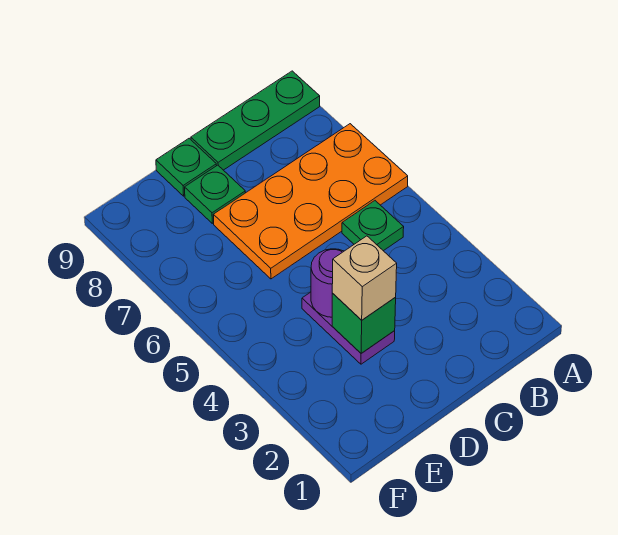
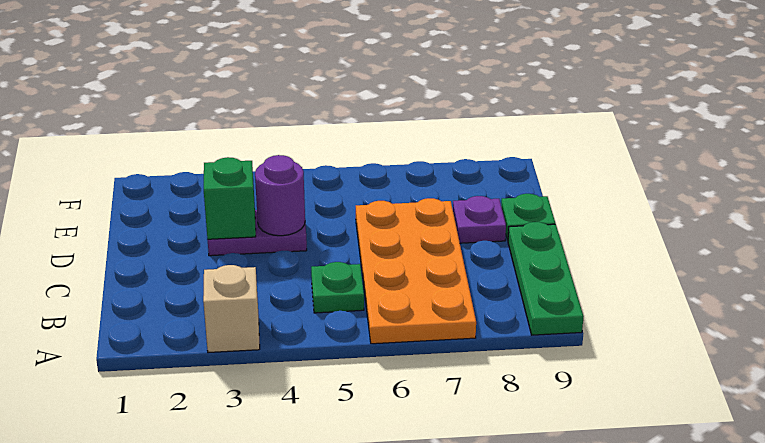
tan 1x1 brick [332,236,397,320] -> tan 1x1 brick moved to [203,265,260,353]
green 1x1 plate [185,165,245,223] -> purple 1x1 plate [453,196,506,243]

